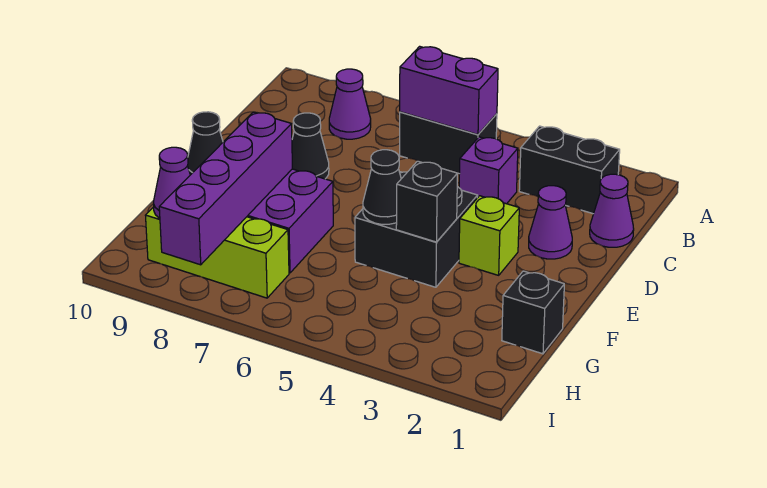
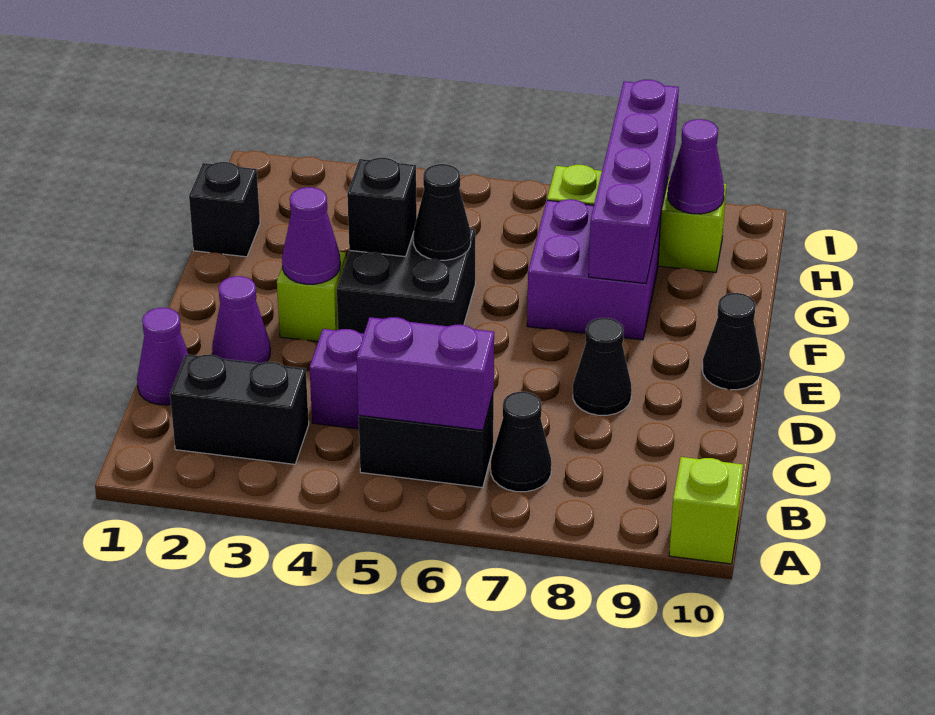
none -> lime 1x1 brick [669,457,743,564]
none -> black 1x1 cone [491,392,551,492]
purple 1x1 cone [329,69,371,139] -> purple 1x1 cone moved to [282,187,340,284]

